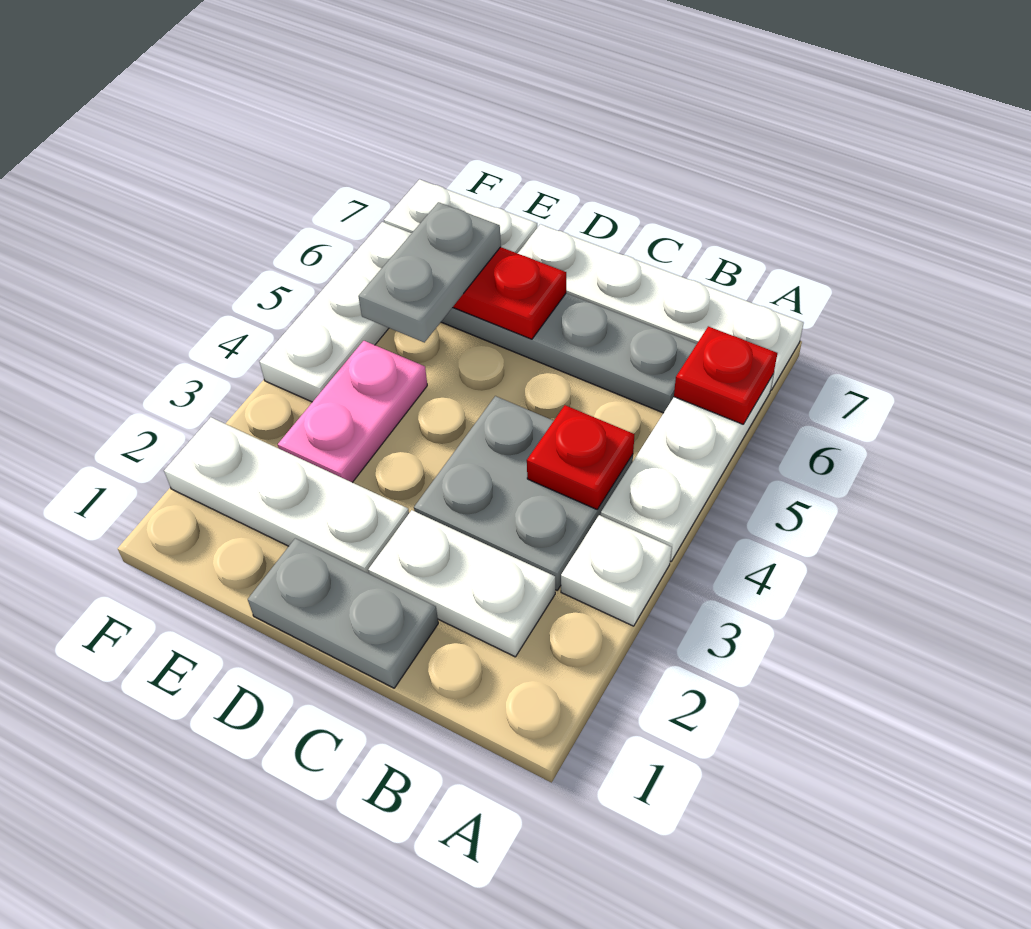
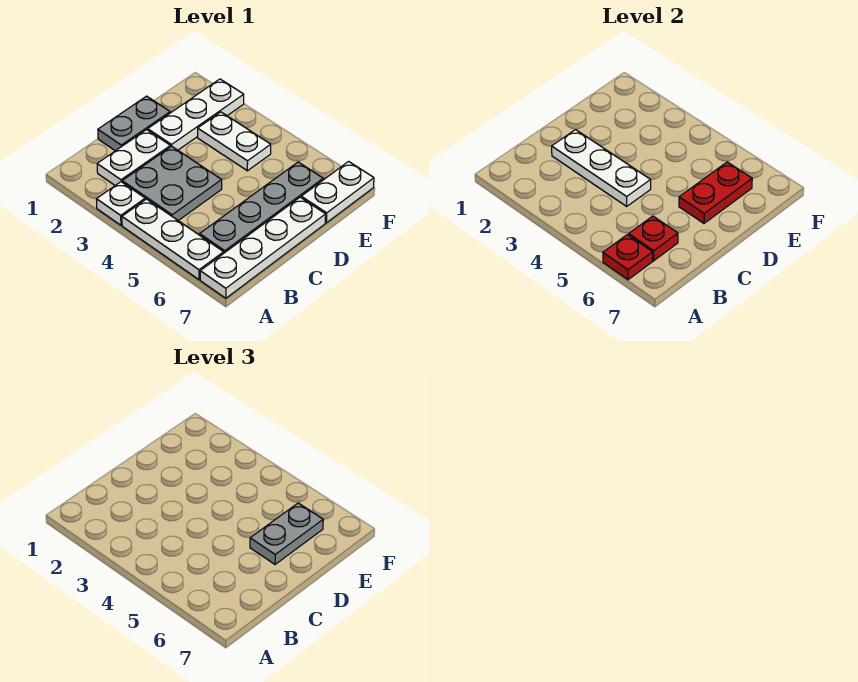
red 1x1 plate [527,405,634,509] -> red 1x1 plate moved to [629,216,678,261]
pink 1x2 plate [278,341,427,483] -> white 1x2 plate [198,112,271,171]
grey 1x2 plate [358,202,501,342] -> grey 1x2 plate turned to [250,503,323,564]
white 1x3 plate [260,222,412,402] -> white 1x3 plate moved to [552,130,651,206]

